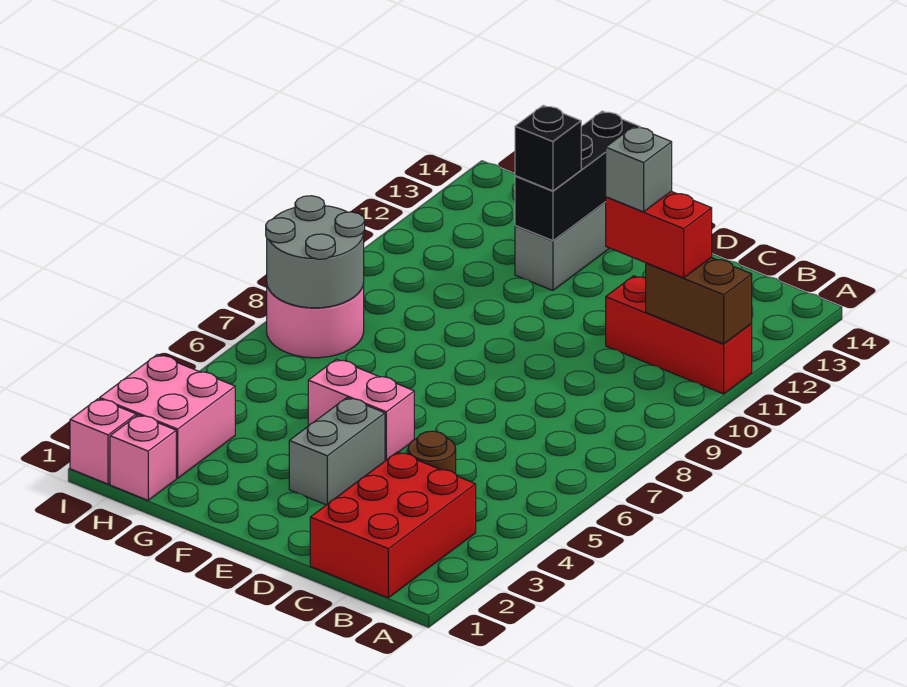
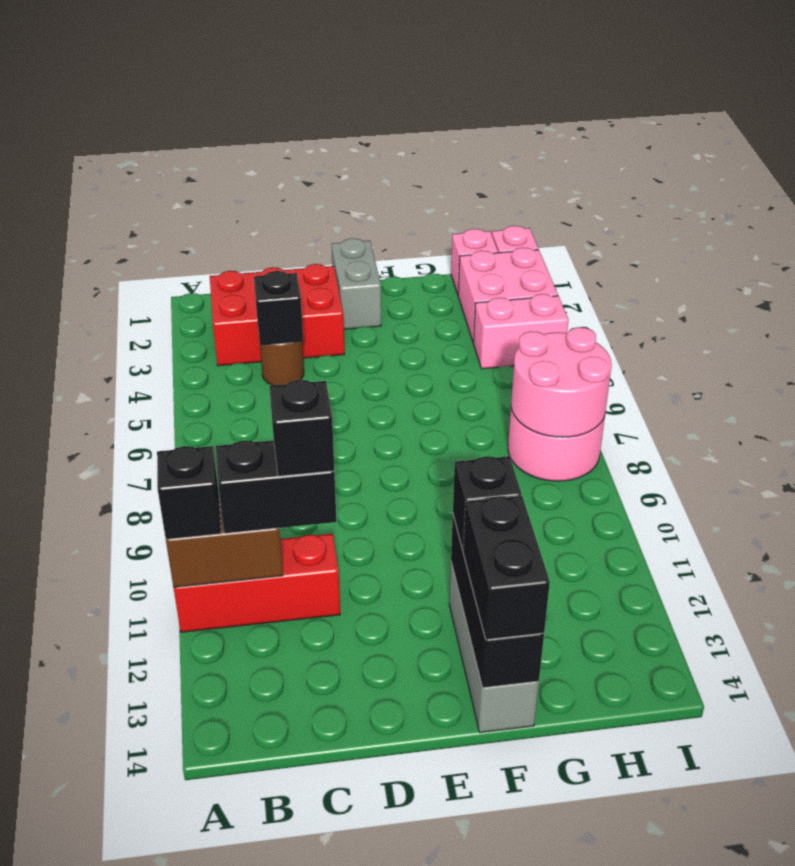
none -> black 1x1 brick [157,446,221,539]
red 2x3 brick [310,452,476,598] -> red 2x3 brick turned to [210,264,345,366]
red 1x2 brick [606,191,712,278] -> black 1x2 brick [216,440,337,534]
none -> black 1x1 brick [254,271,303,346]
grey 1x1 brick [606,126,672,212] -> black 1x1 brick [269,380,334,476]
grey 1x2 brick [289,398,385,505] -> grey 1x2 brick moved to [332,238,381,329]
pink 1x2 brick [308,359,414,461] -> pink 1x2 brick moved to [474,294,568,369]
none -> black 1x2 brick [463,496,550,640]
grey 2x2 round brick [266,196,365,308] -> pink 2x2 round brick [511,327,612,437]

